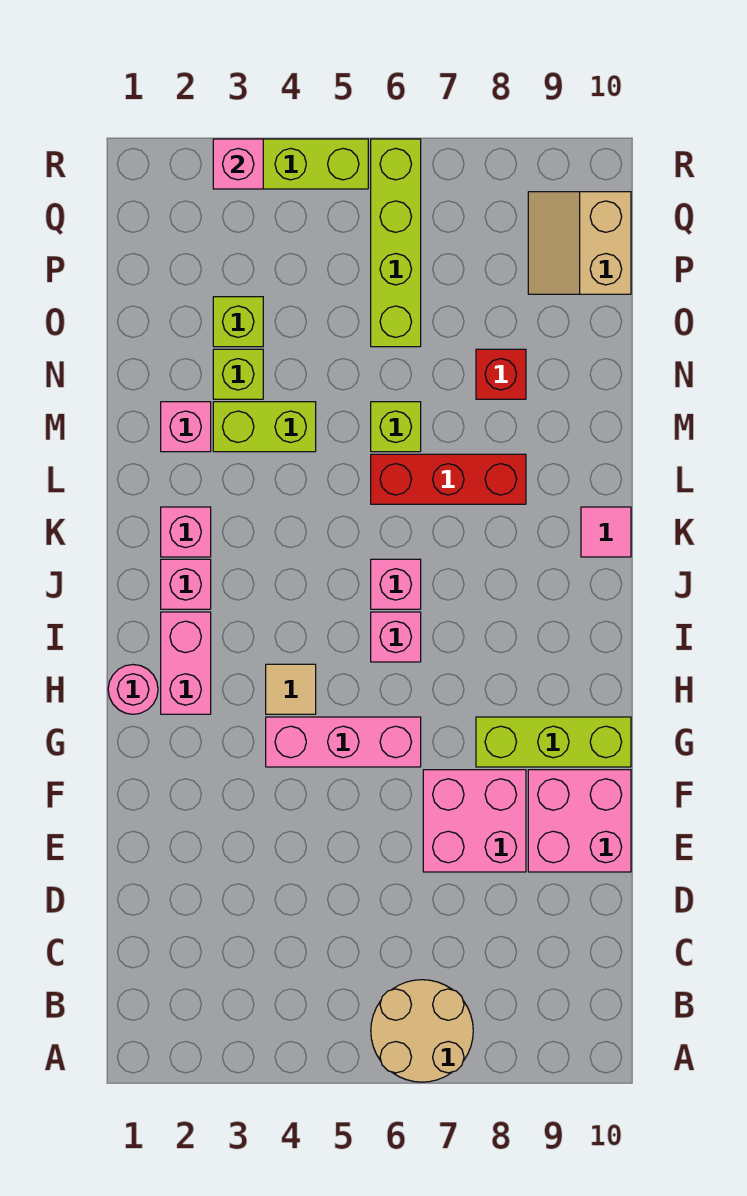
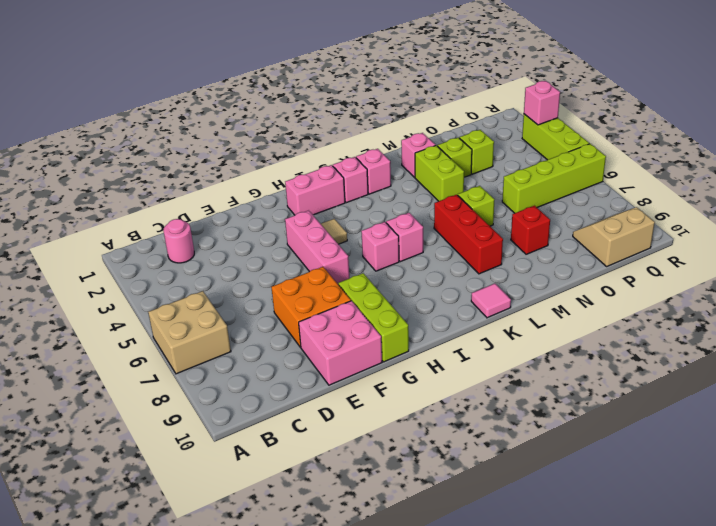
tan 2x2 round brick [371,980,473,1082] -> tan 2x2 brick [148,291,231,374]
pink 2x2 brick [423,770,526,872] -> orange 2x2 brick [271,267,351,347]
pink 1x1 round brick [108,665,158,714] -> pink 1x1 round brick moved to [163,219,194,263]

